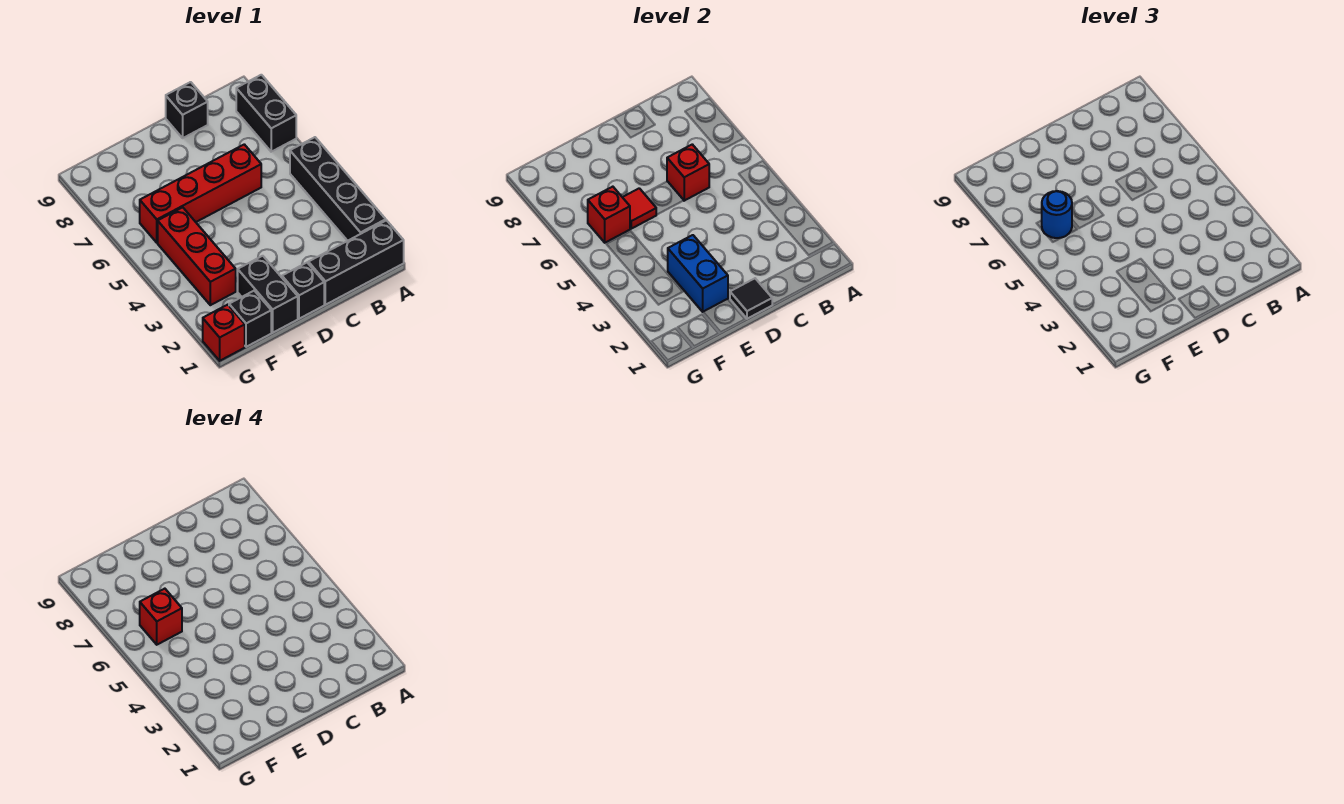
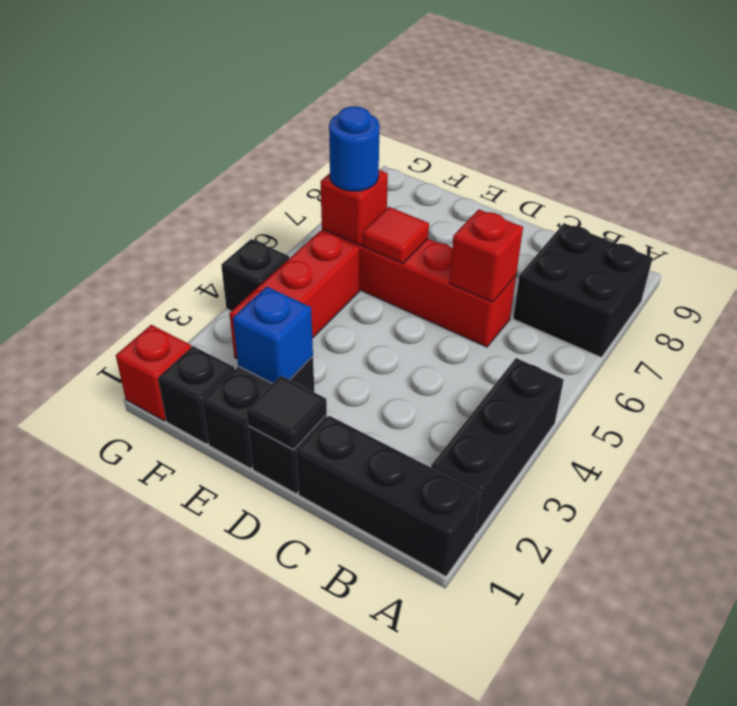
black 1x4 brick [290,137,386,241] -> black 1x3 brick [431,358,564,534]
black 1x2 brick [236,75,296,152] -> black 2x2 brick [513,223,653,357]
black 1x1 brick [166,82,208,138] -> black 1x1 brick moved to [221,239,289,311]
blue 1x2 brick [668,235,728,312] -> blue 1x1 brick [233,287,313,384]
red 1x1 brick [140,589,182,645] -> none

